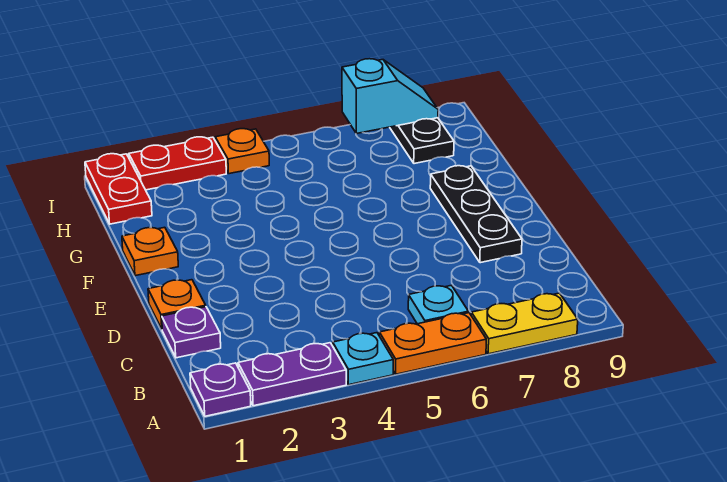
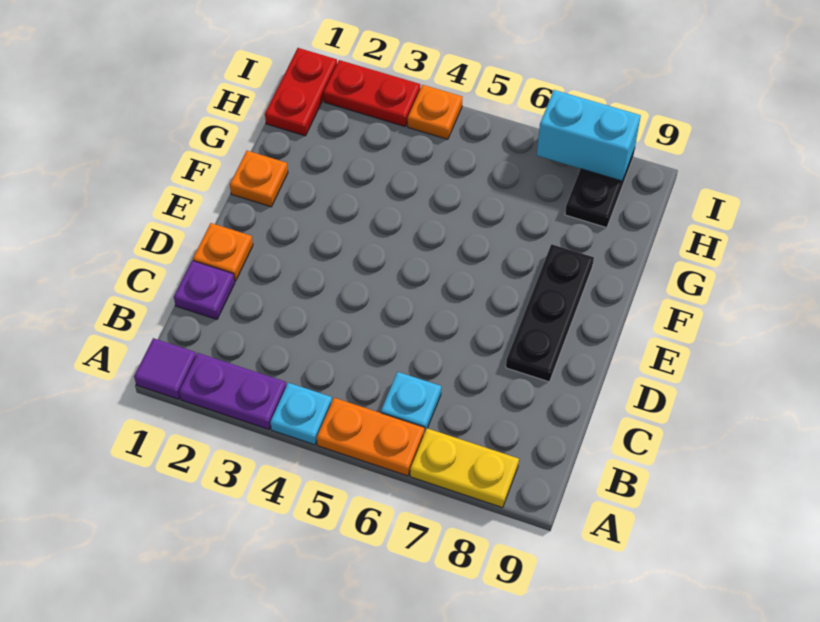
purple 1x1 plate [190,363,251,416] -> purple 1x1 tile [134,338,196,399]
cyan 1x2 slope [342,59,438,134] -> cyan 1x2 brick [537,90,641,181]

